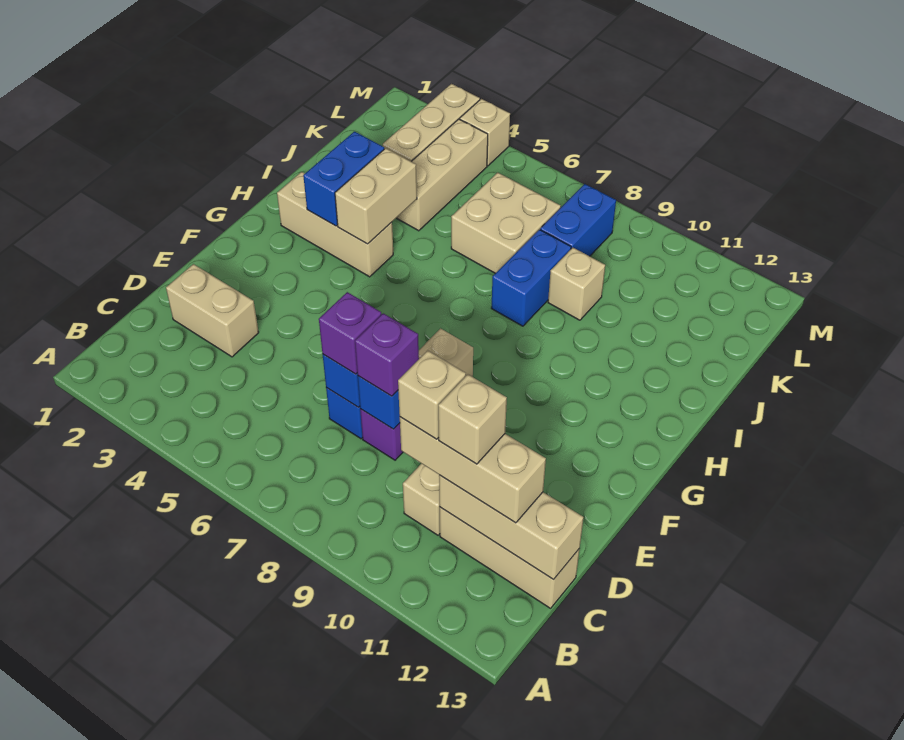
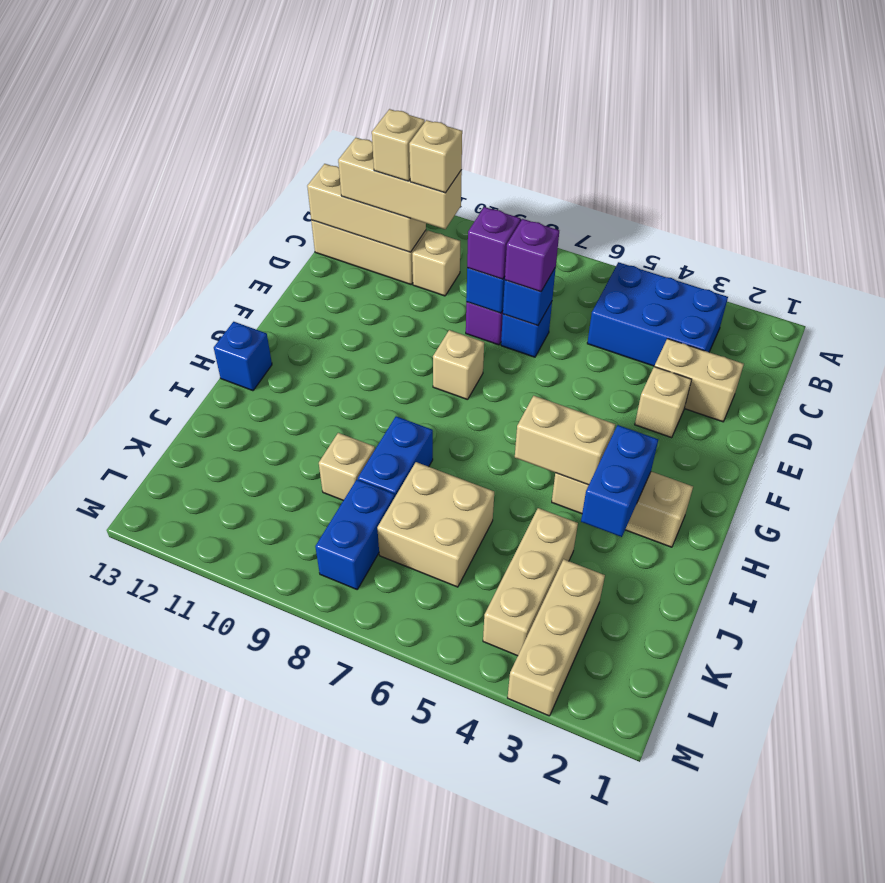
none -> blue 2x3 brick [587,262,728,366]
tan 1x2 brick [335,148,417,244] -> tan 1x2 brick turned to [515,396,615,485]
none -> blue 1x1 brick [214,322,272,391]
tan 1x1 brick [460,99,510,166] -> tan 1x1 brick moved to [635,367,692,438]

